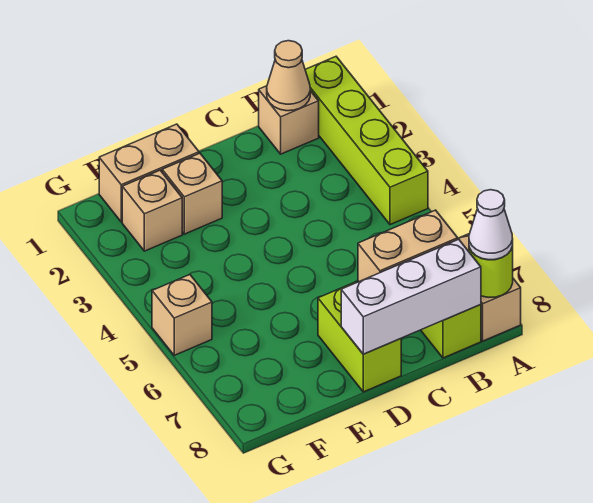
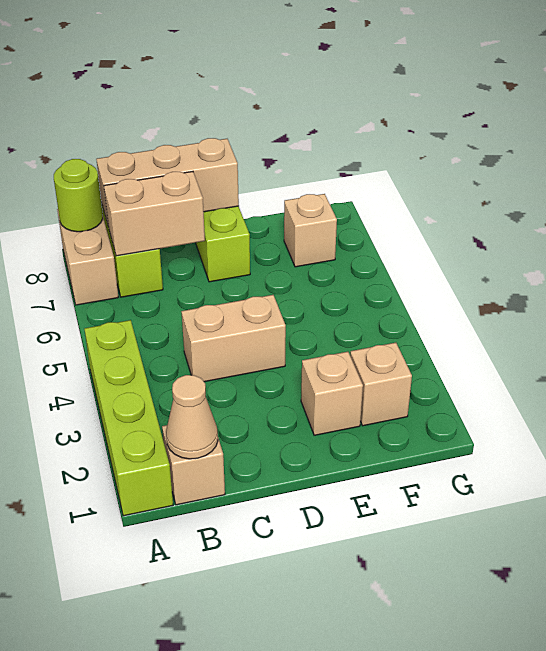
white 1x1 cone [469,190,513,260] -> none
white 1x3 brick [341,239,481,354] -> tan 1x3 brick [96,138,239,225]
tan 1x2 brick [99,124,199,222] -> tan 1x2 brick moved to [181,295,286,382]
tan 1x1 brick [152,274,212,355] -> tan 1x1 brick moved to [284,194,337,267]

